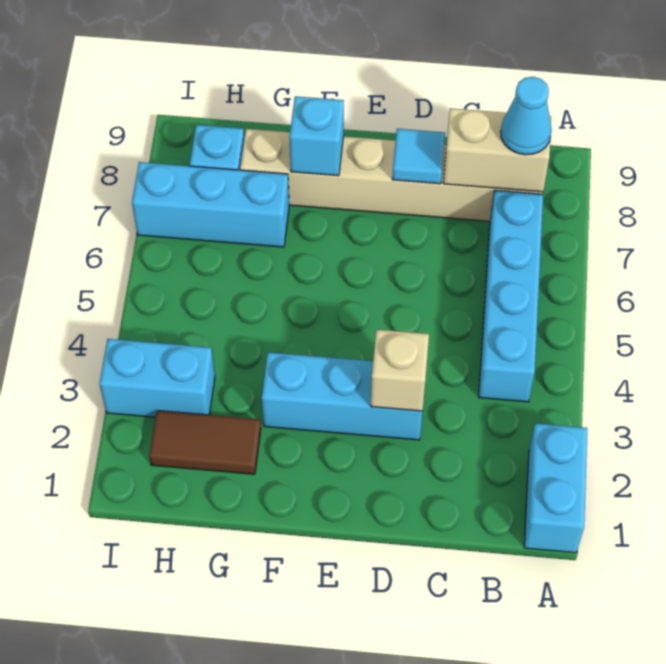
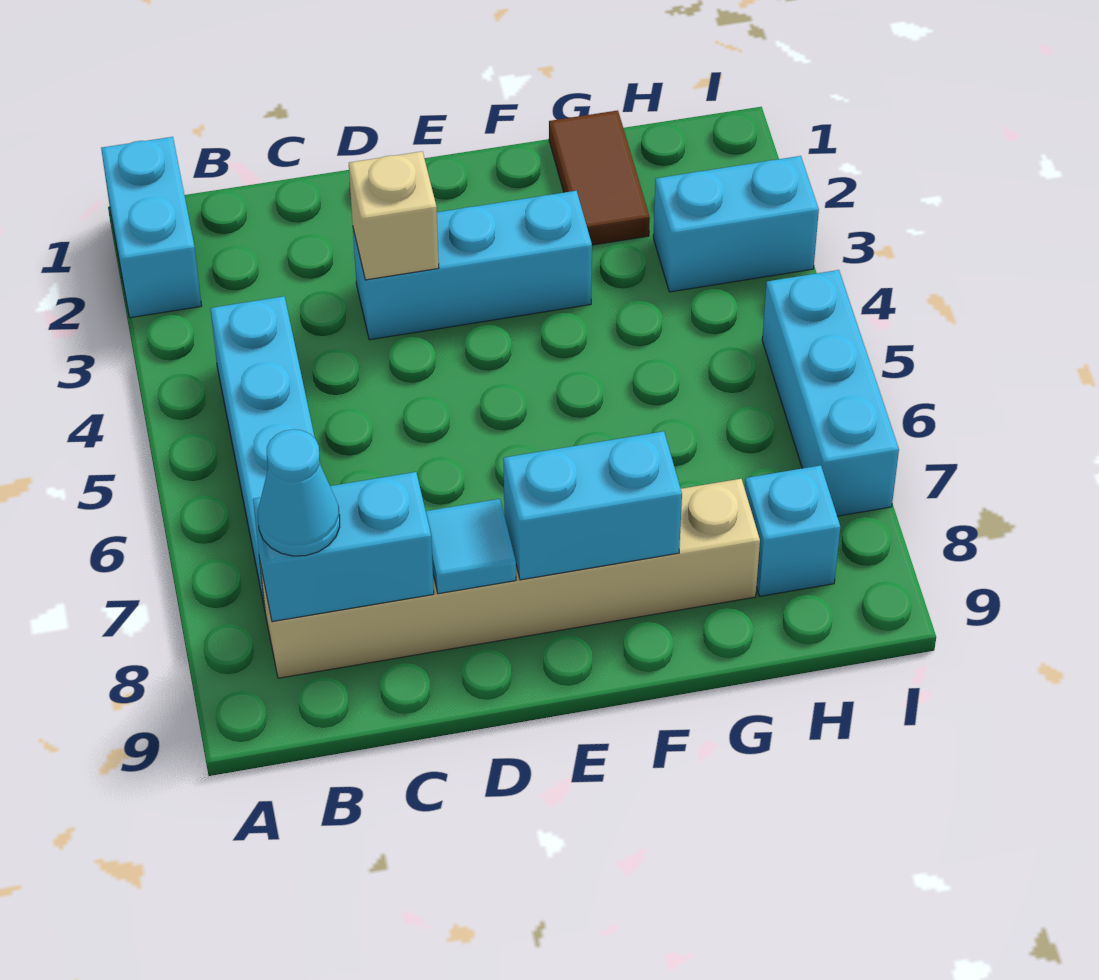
tan 1x2 brick [443,108,551,192] -> cyan 1x2 brick [253,472,434,622]
cyan 1x1 brick [290,96,344,176] -> cyan 1x2 brick [503,431,682,580]
brown 1x2 tile [149,411,261,474] -> brown 1x2 tile turned to [549,110,650,245]
cyan 1x3 brick [132,162,289,247] -> cyan 1x3 brick turned to [762,270,899,516]

